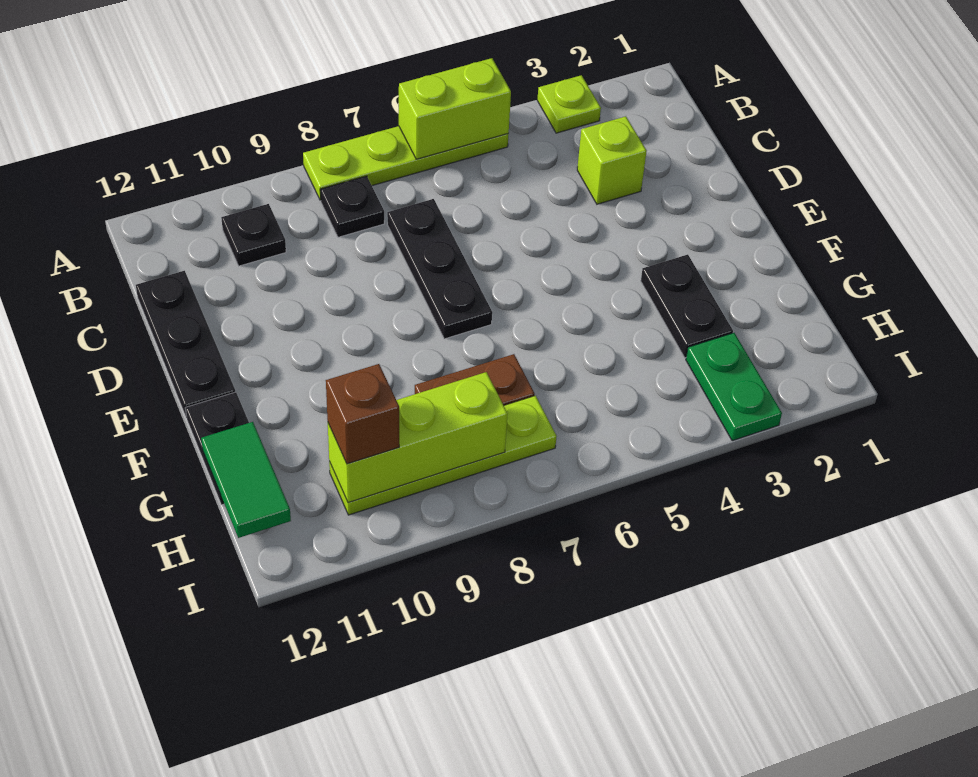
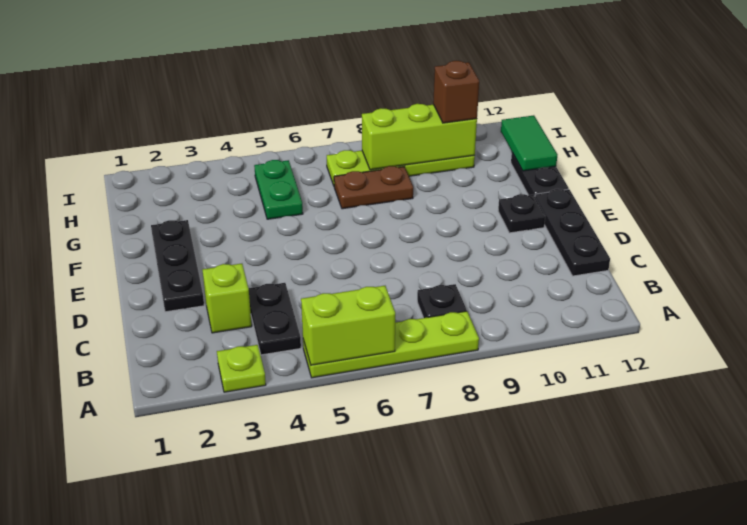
black 1x1 plate [221,204,286,266] -> black 1x1 plate moved to [498,194,545,233]
black 1x3 plate [387,199,492,339] -> black 1x3 plate moved to [151,220,204,312]
black 1x2 plate [641,255,733,358] -> black 1x2 plate moved to [249,283,301,355]
green 1x2 plate [686,333,782,441] -> green 1x2 plate moved to [254,160,303,219]

